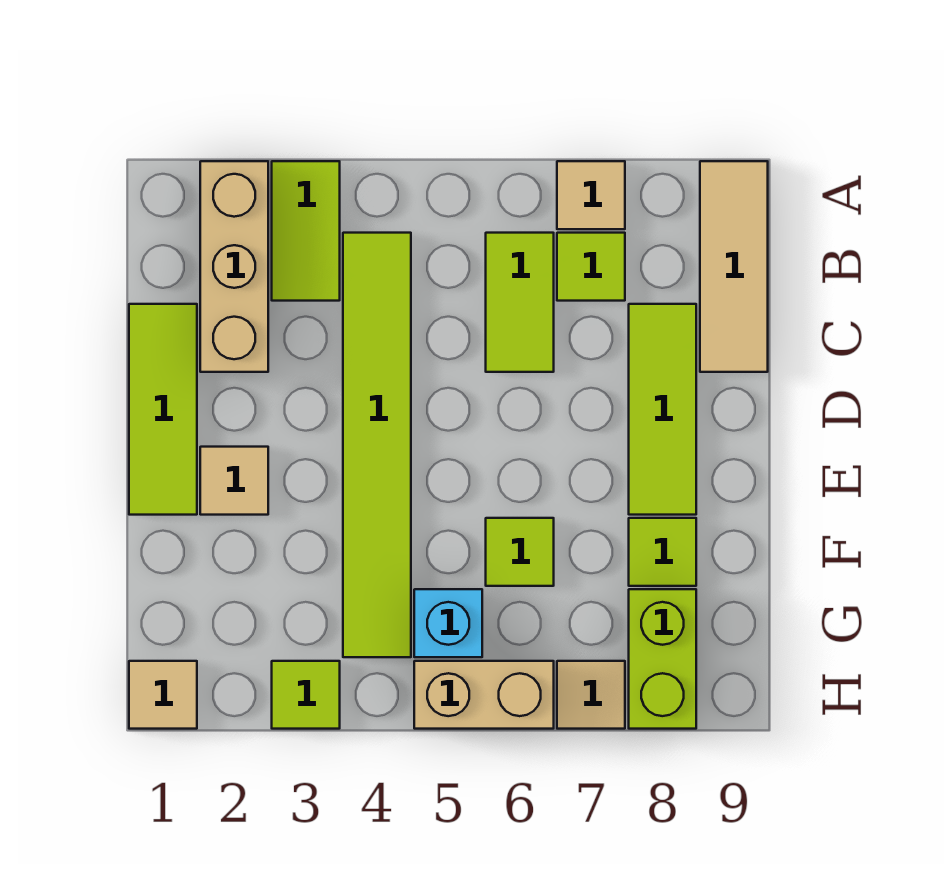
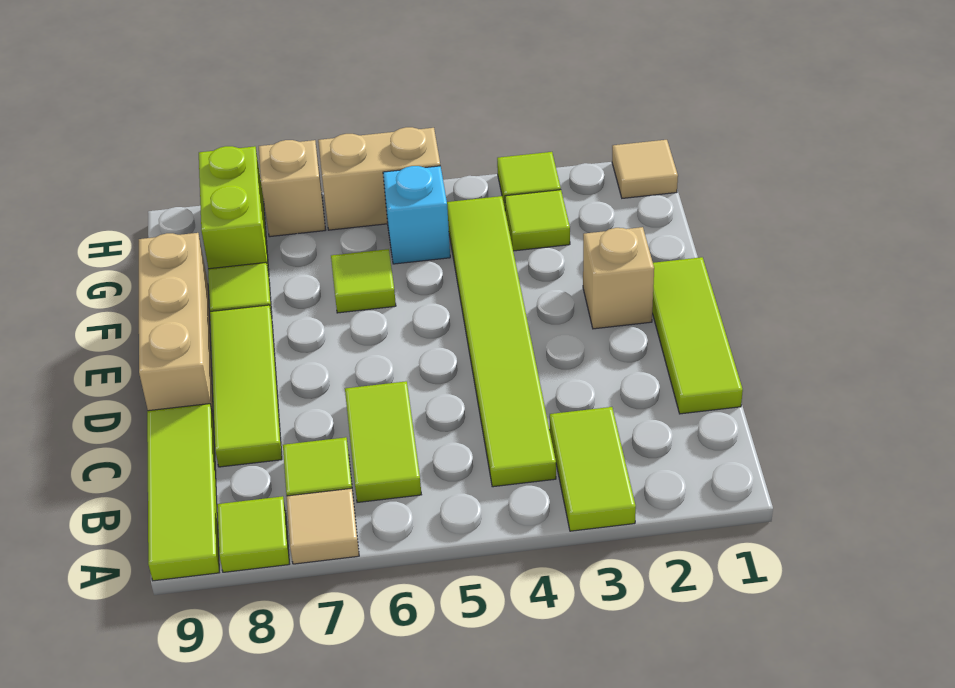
tan 1x3 brick [200,161,268,372] -> tan 1x3 brick moved to [139,233,213,415]
none -> lime 1x1 tile [217,496,289,572]
tan 1x3 tile [700,161,768,372] -> lime 1x3 tile [147,404,219,581]
tan 1x1 tile [200,447,268,515] -> tan 1x1 brick [583,227,654,329]
none -> lime 1x1 tile [505,190,570,251]
tan 1x1 tile [557,661,625,729] -> tan 1x1 brick [259,140,325,237]

